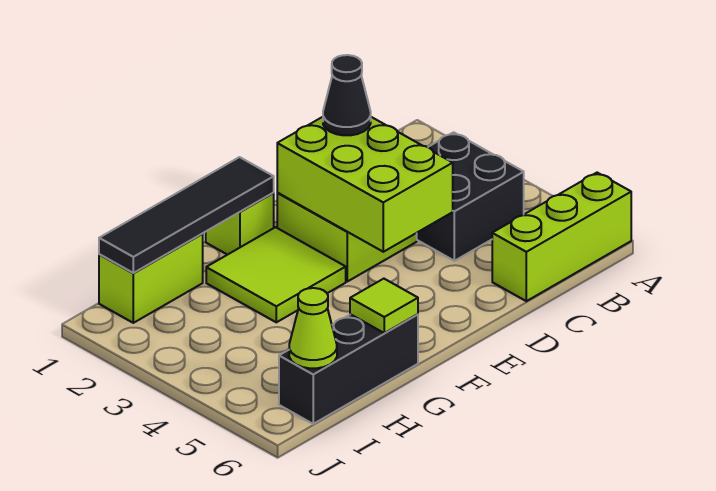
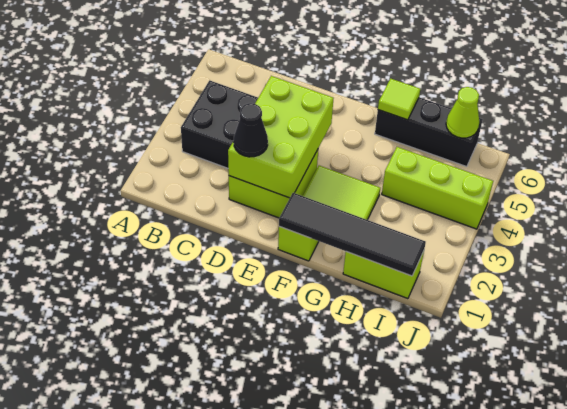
lime 1x3 brick [492,173,631,301] -> lime 1x3 brick moved to [382,147,493,229]

